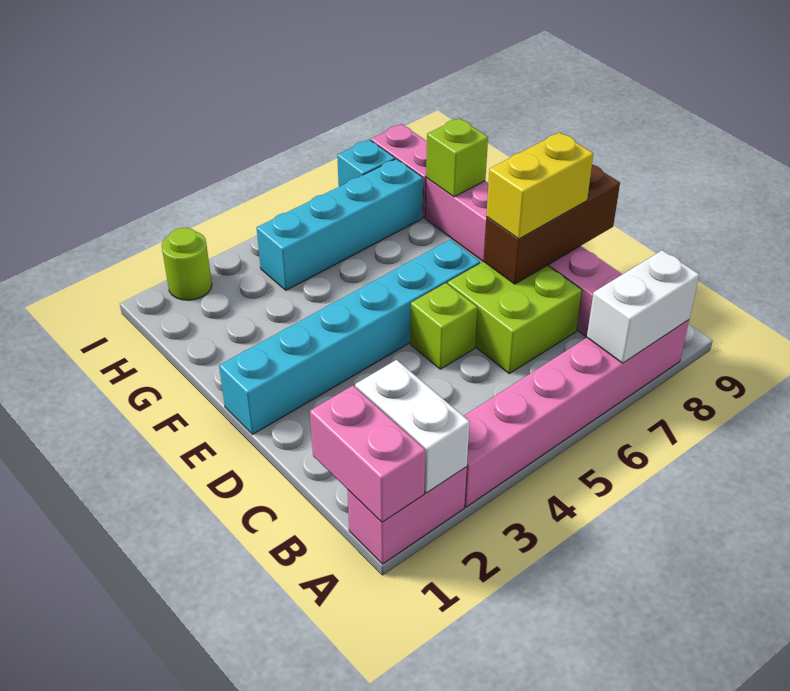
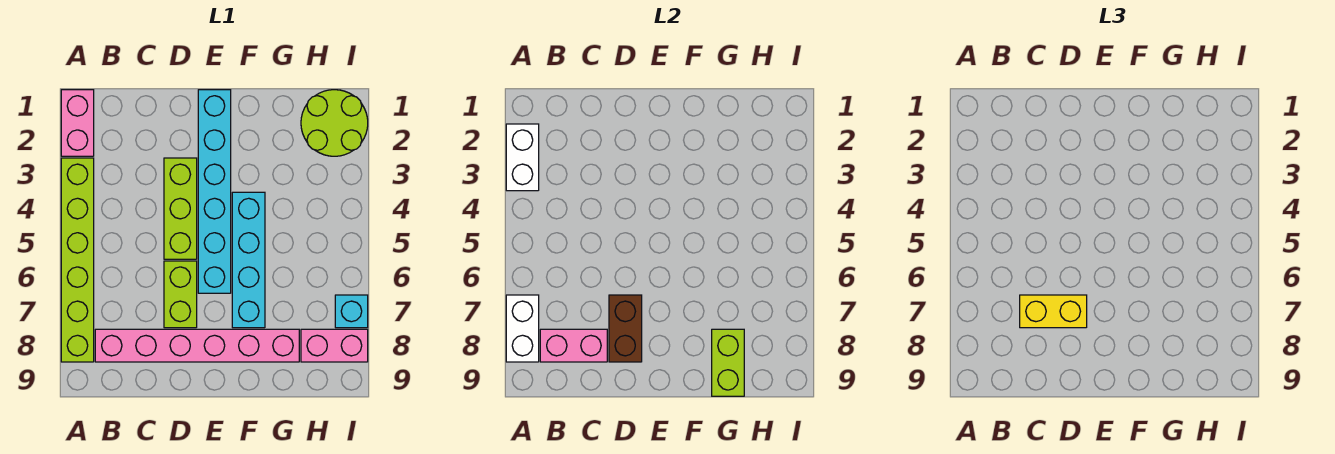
pink 1x2 brick [310,386,425,522] -> pink 1x2 brick moved to [540,329,607,362]
white 1x2 brick [355,360,470,493] -> white 1x2 brick turned to [506,124,539,191]
pink 1x6 brick [464,320,689,507] -> lime 1x6 brick [61,158,94,362]
lime 2x2 brick [448,262,582,374] -> lime 1x2 brick [164,261,197,328]
lime 1x1 brick [410,283,477,369] -> lime 1x3 brick [164,158,197,259]
brown 1x3 brick [483,165,620,284] -> brown 1x2 brick [609,295,642,362]
yellow 1x2 brick [486,132,593,239] -> yellow 1x2 brick turned to [1020,295,1087,328]
lime 1x1 brick [426,118,488,197] -> lime 1x2 brick [712,329,744,396]
cyan 1x4 brick [257,159,423,290] -> cyan 1x4 brick moved to [232,192,265,328]
lime 1x1 round brick [162,228,212,300] -> lime 2x2 round brick [301,90,368,156]

